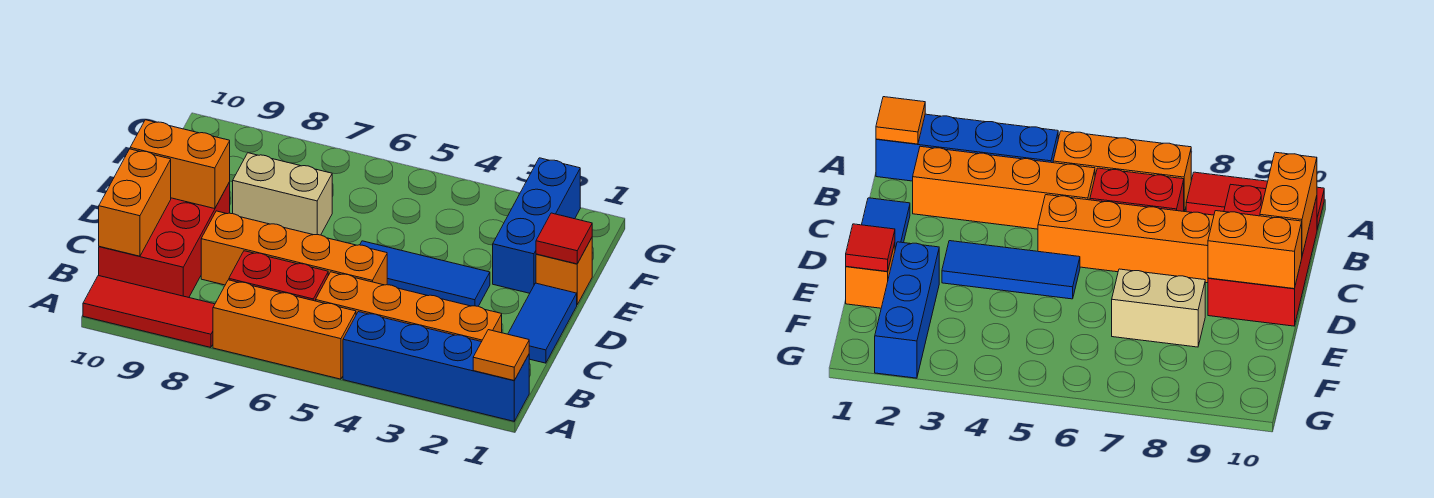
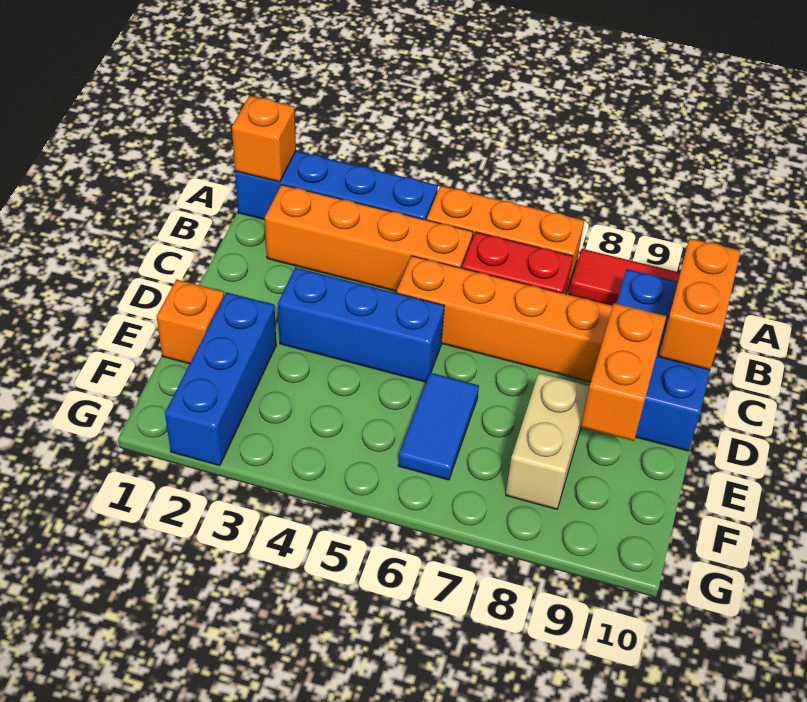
orange 1x1 tile [473,330,529,380] -> orange 1x1 brick [232,96,296,182]
red 2x3 brick [99,182,230,297] -> blue 2x3 brick [617,269,710,451]
blue 1x2 tile [508,283,577,363] -> blue 1x2 tile moved to [398,373,479,480]
blue 1x3 tile [360,241,490,306] -> blue 1x3 brick [278,267,445,382]
orange 1x2 brick [130,120,230,209] -> orange 1x2 brick turned to [581,303,666,441]
red 1x1 tile [536,213,592,264] -> none
tan 1x2 brick [233,153,332,235] -> tan 1x2 brick turned to [506,373,590,509]

